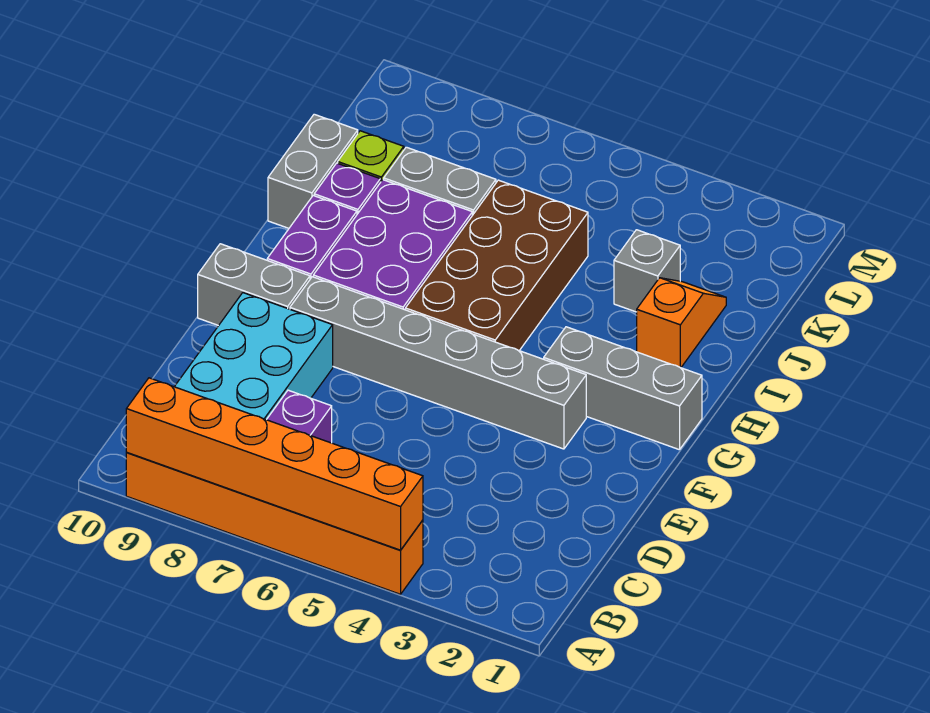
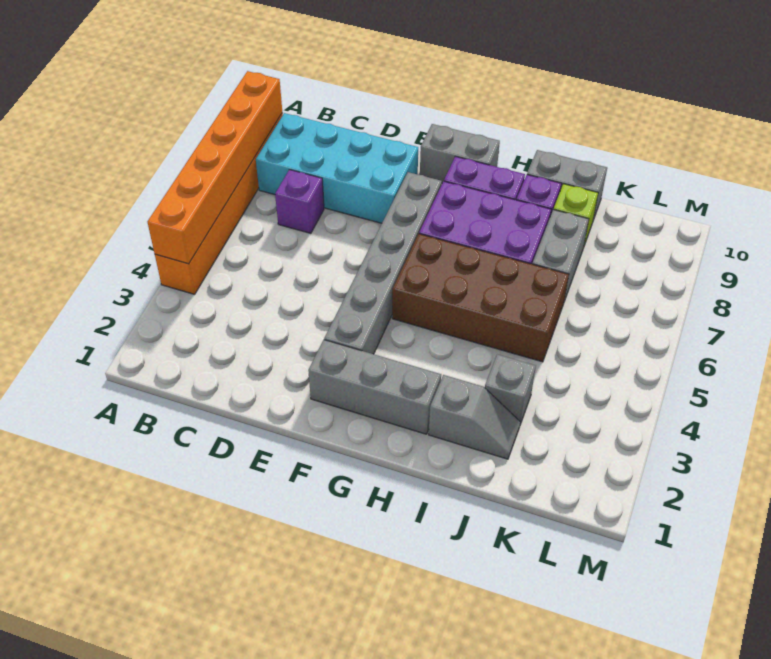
grey 1x2 brick [198,244,310,326] -> grey 1x2 brick turned to [420,124,500,183]
grey 1x3 brick [544,327,702,450] -> grey 1x3 brick turned to [308,340,441,434]
orange 1x2 slope [637,278,726,368] -> grey 1x2 slope [429,375,520,459]

